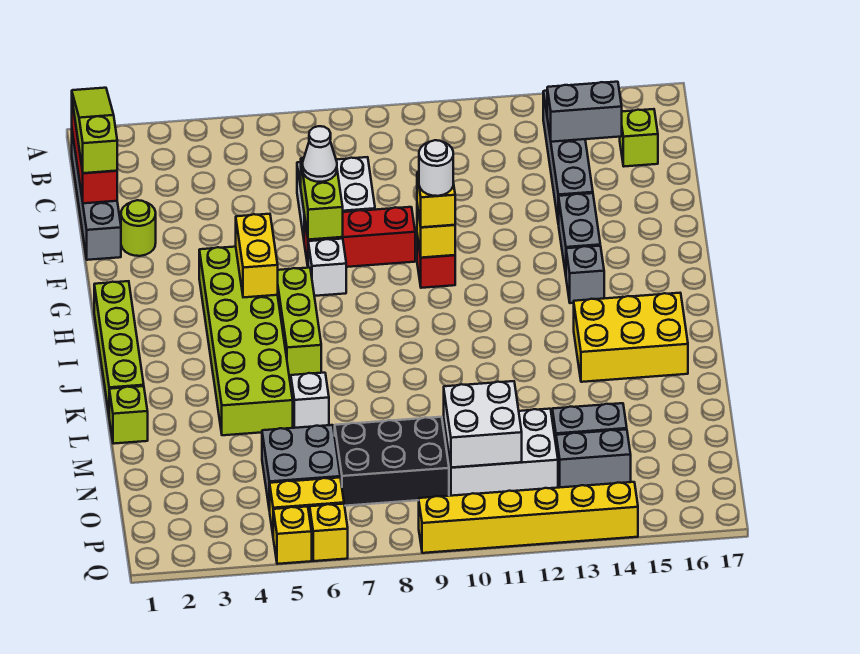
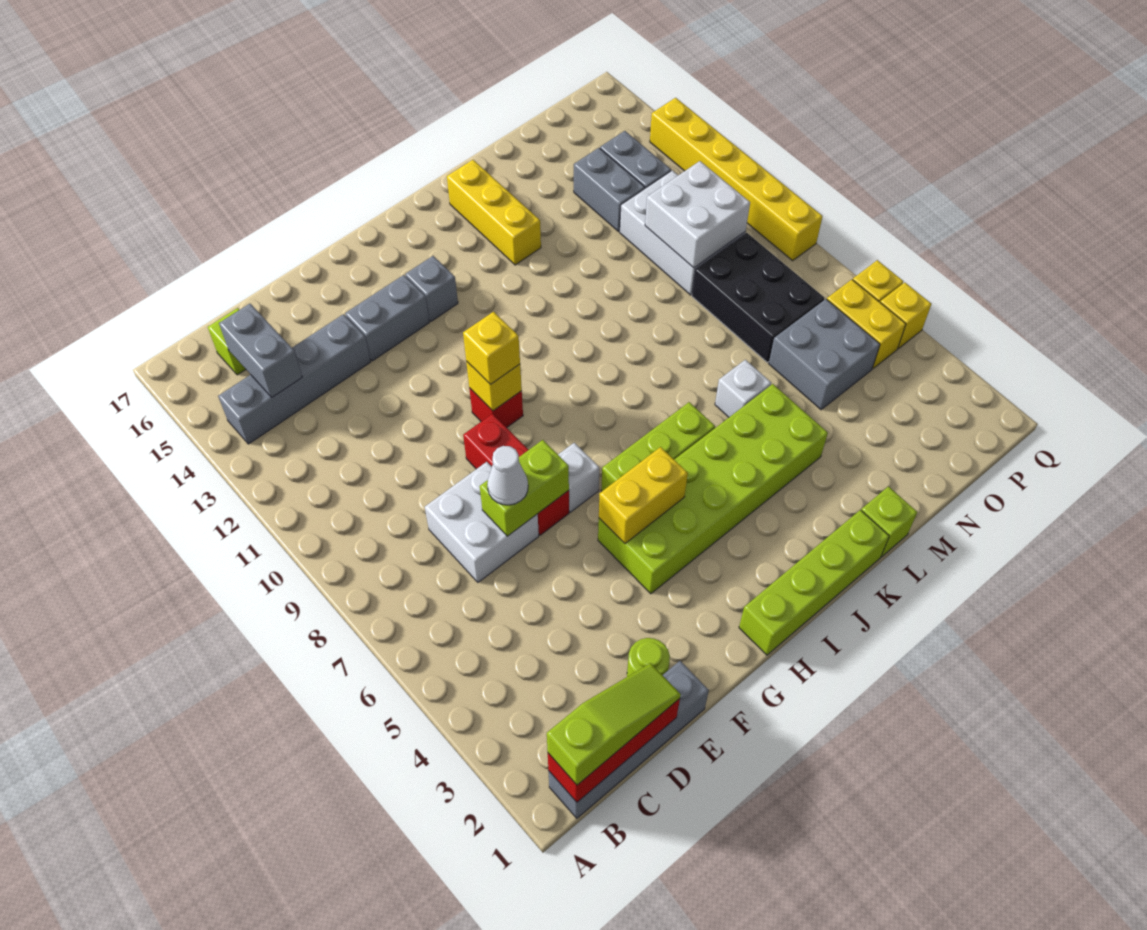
lime 1x3 slope [72,88,117,173] -> lime 1x3 slope turned to [547,663,681,785]
white 1x1 round brick [419,140,453,196] -> none
yellow 2x3 brick [574,293,688,382] -> yellow 1x3 brick [447,160,541,265]

